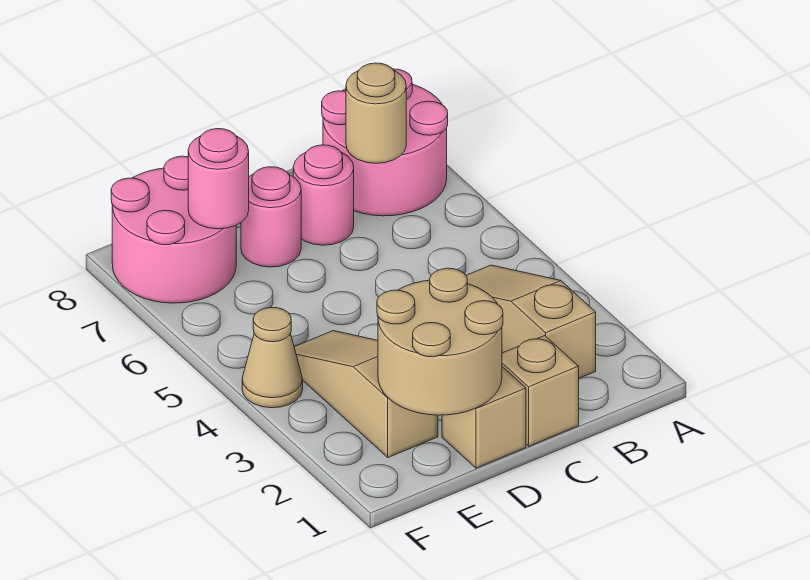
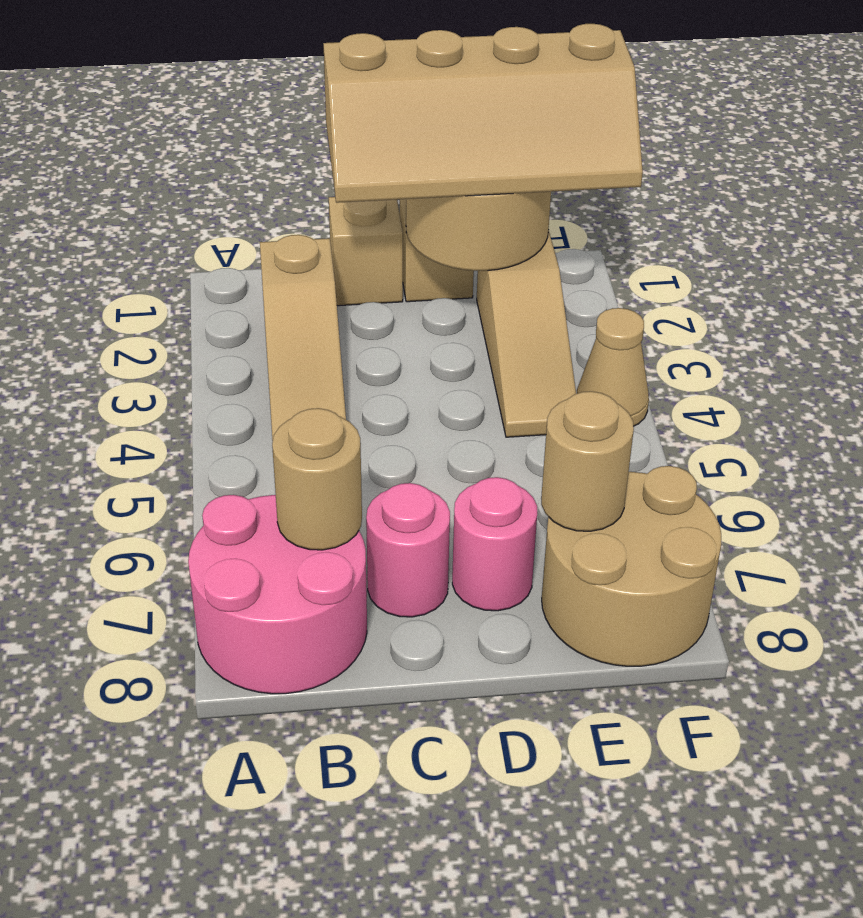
none -> tan 2x4 slope [323,24,643,203]
pink 2x2 round brick [111,156,236,303] -> tan 2x2 round brick [542,466,721,666]
pink 1x1 round brick [188,129,249,229] -> tan 1x1 round brick [541,391,634,531]

